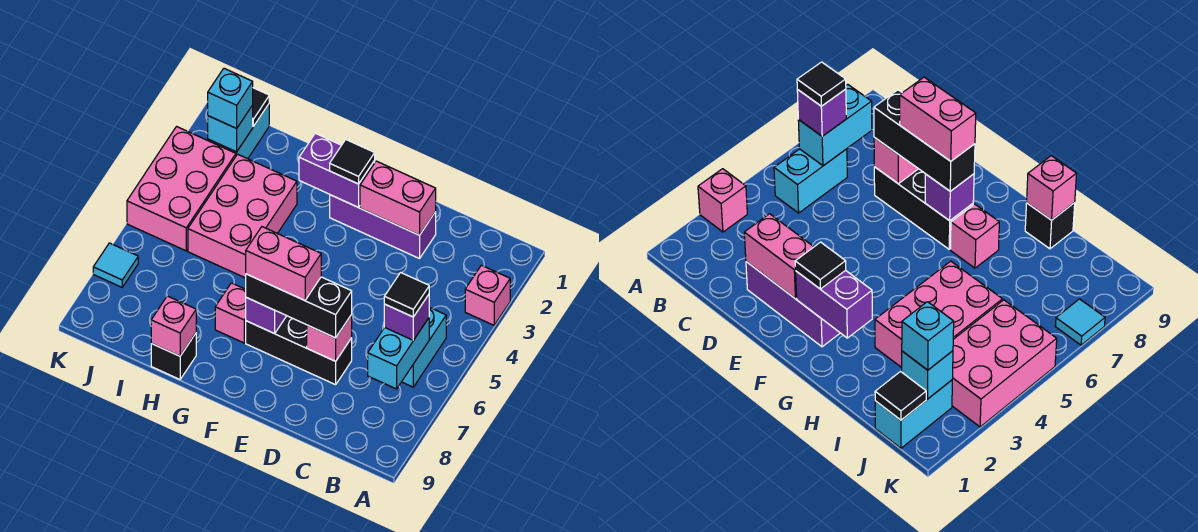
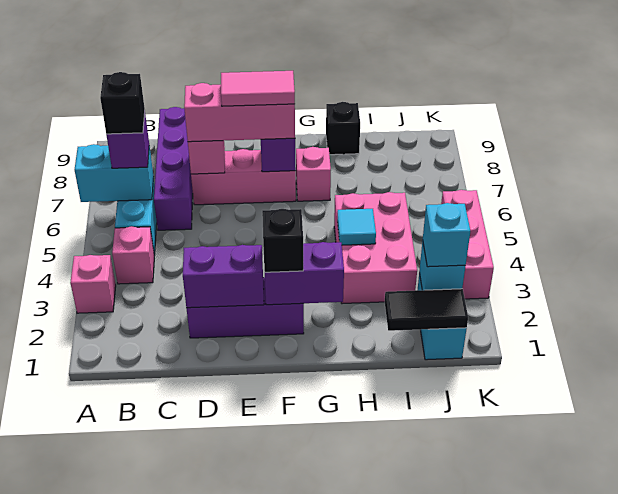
cyan 1x2 brick [368,318,429,389] -> cyan 1x2 brick turned to [74,144,154,202]
black 1x1 tile [384,273,429,317] -> black 1x1 brick [100,72,145,134]
none -> purple 1x4 brick [154,107,193,230]
pink 1x2 brick [360,161,436,235] -> purple 1x2 brick [183,245,264,308]
black 1x3 brick [246,316,352,385] -> pink 1x3 brick [191,149,296,205]
black 1x3 brick [246,274,352,338] -> pink 1x3 brick [184,83,295,142]
pink 1x2 brick [246,227,321,301] -> pink 1x2 tile [221,71,295,106]
black 1x1 tile [330,140,375,184] -> black 1x1 brick [262,209,303,272]
pink 1x1 brick [151,296,196,356] -> pink 1x1 brick moved to [112,226,154,284]
black 1x1 tile [253,88,269,127] -> black 1x2 tile [385,289,468,331]
pink 2x3 brick [127,127,236,251] -> pink 1x3 brick [441,190,494,299]
cyan 1x1 tile [93,243,138,287] -> cyan 1x1 tile moved to [337,209,376,245]

